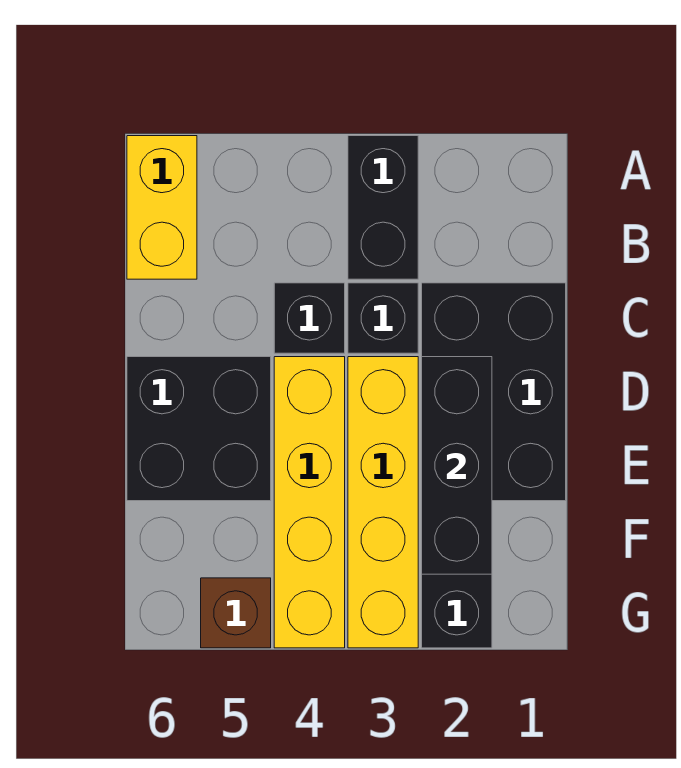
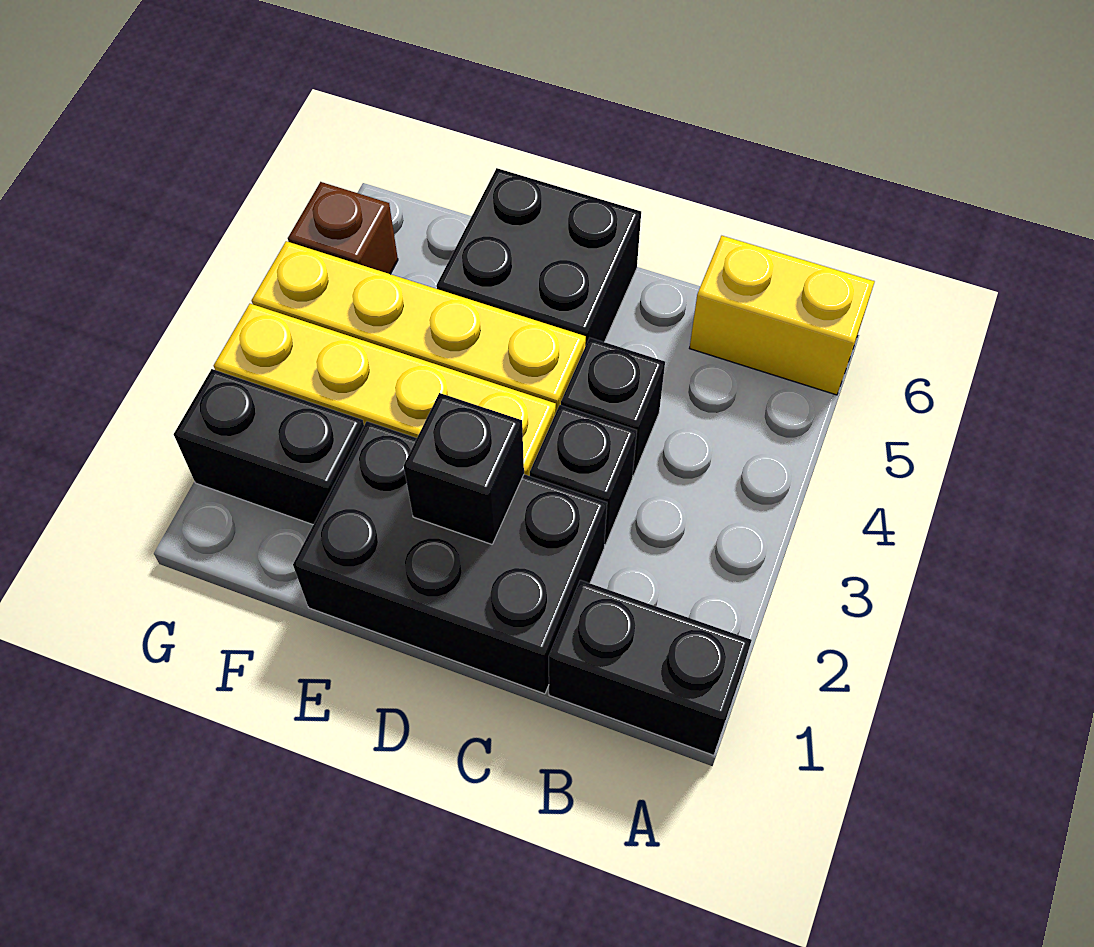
black 1x2 brick [348,136,418,279] -> black 1x2 brick moved to [549,580,752,755]
black 1x3 brick [422,357,492,574] -> black 1x1 brick [404,393,524,544]

